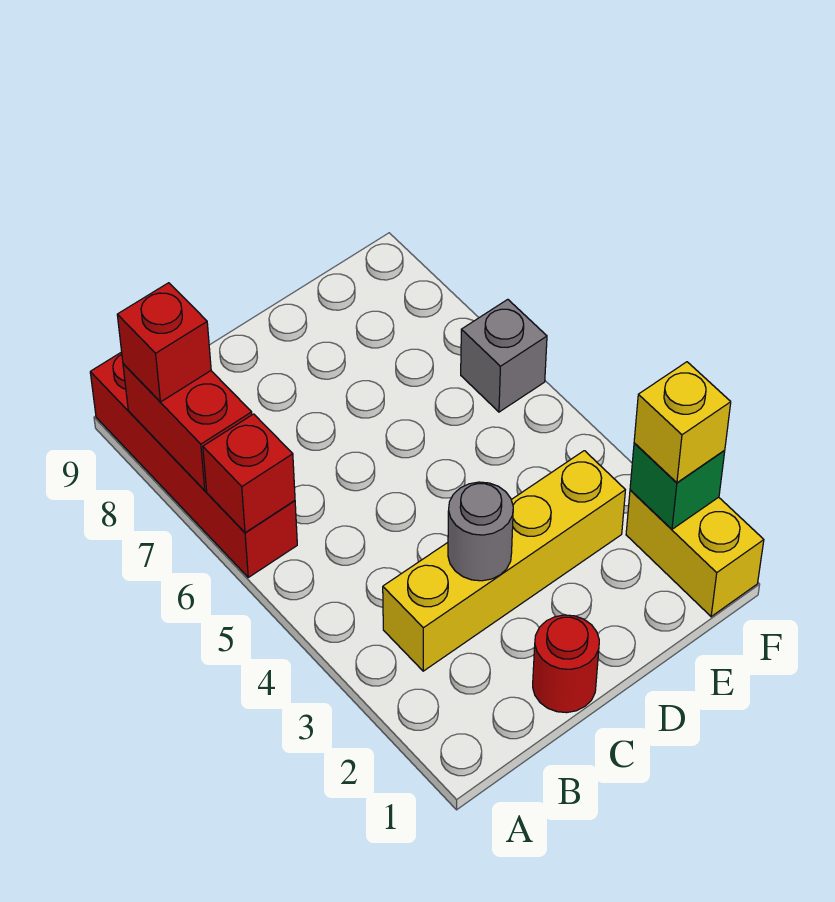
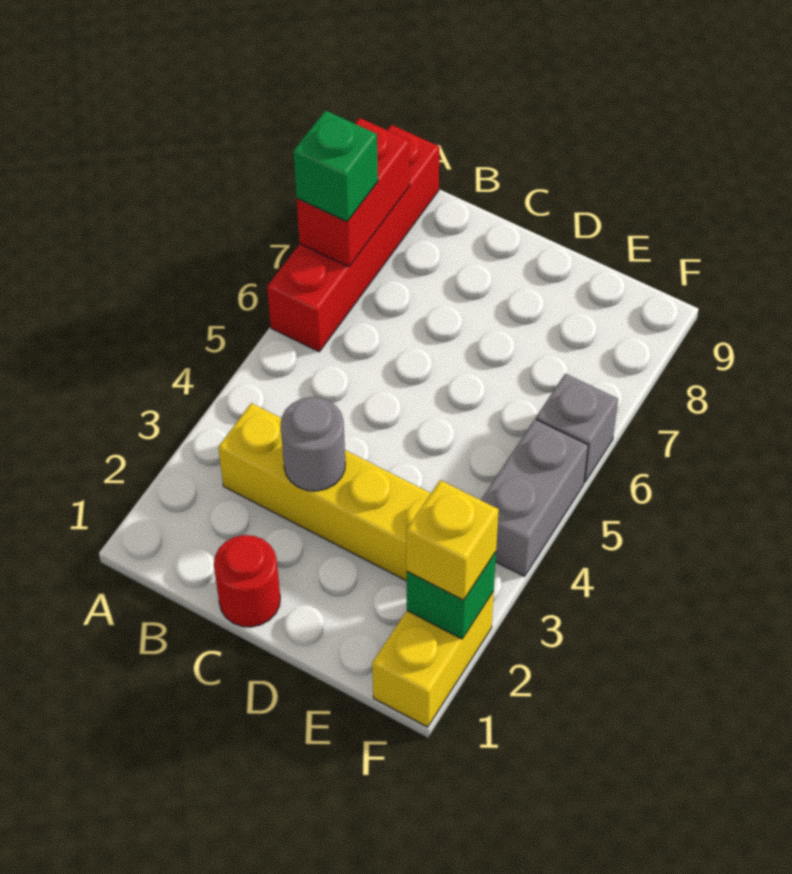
red 1x1 brick [203,414,295,533] -> none
none -> green 1x1 brick [293,110,378,222]
red 1x1 brick [117,283,211,402] -> none
none -> grey 1x2 brick [481,419,588,577]

